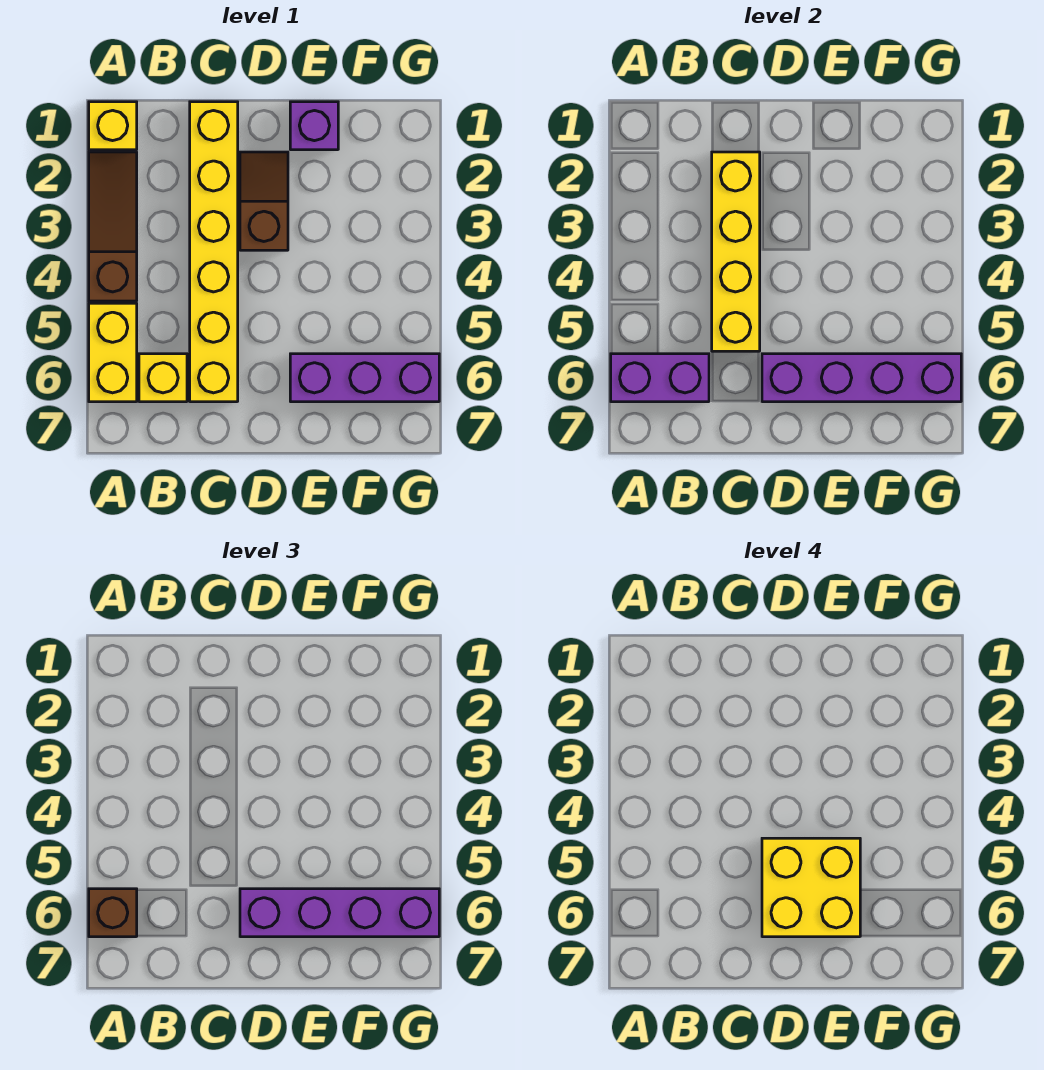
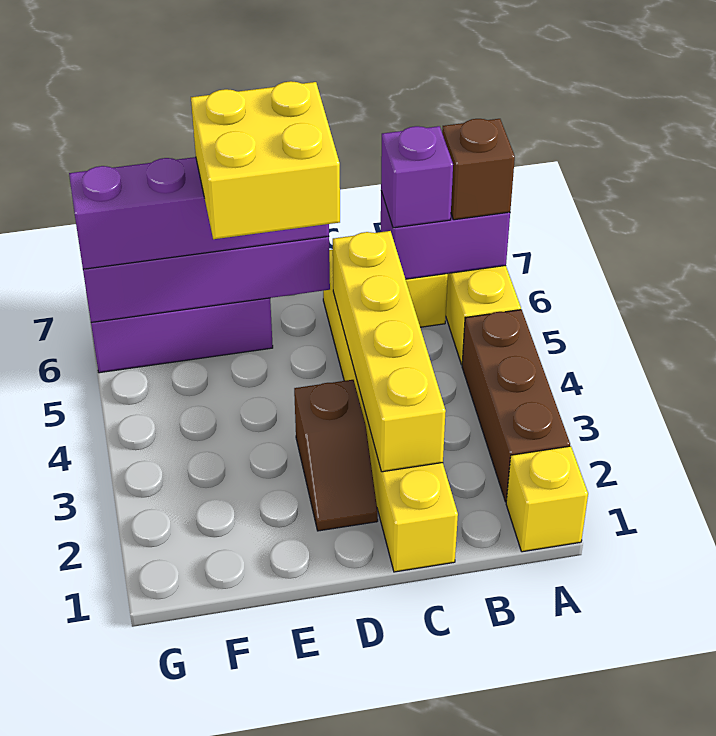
brown 1x3 slope [89,152,137,301] -> brown 1x3 brick [462,310,570,502]
purple 1x1 brick [290,102,338,150] -> purple 1x1 brick moved to [381,126,453,228]

